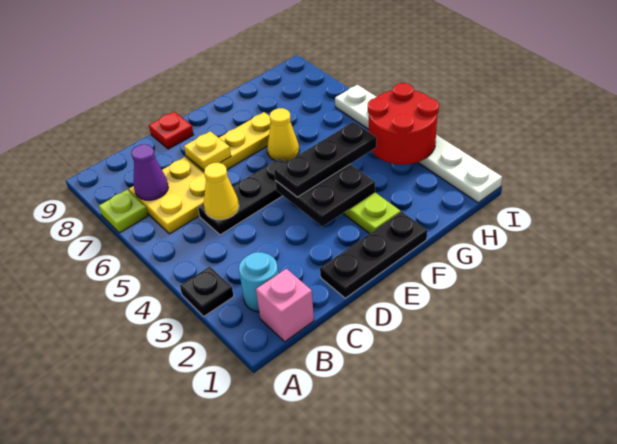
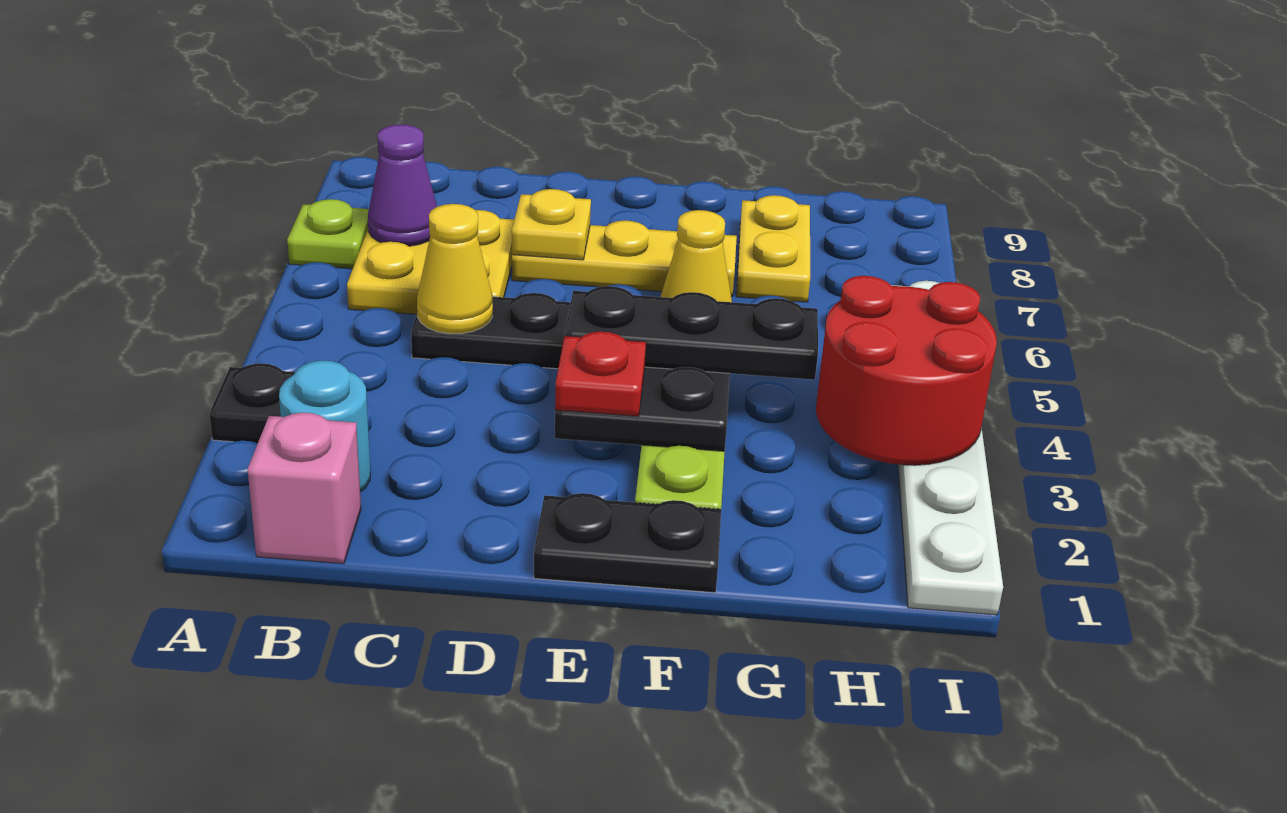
black 1x3 plate [320,212,427,298] -> black 1x2 plate [534,493,721,593]
red 1x1 plate [149,112,194,149] -> red 1x1 plate moved to [555,332,646,416]
none -> yellow 1x2 plate [736,195,810,302]

